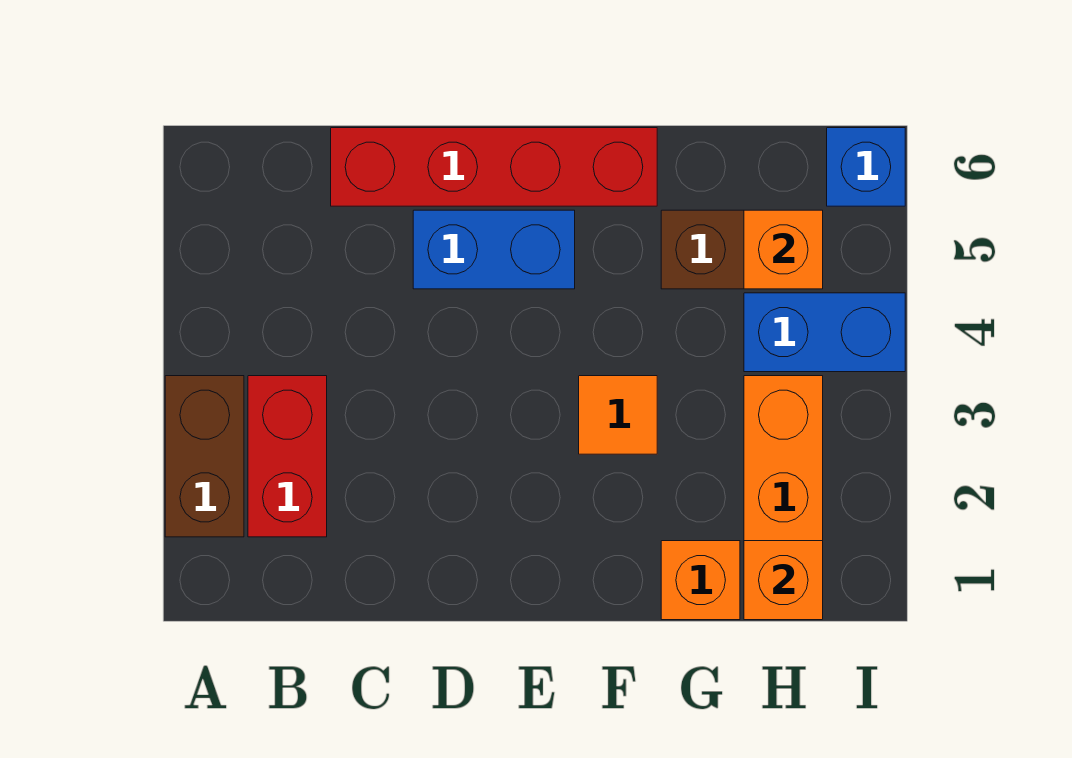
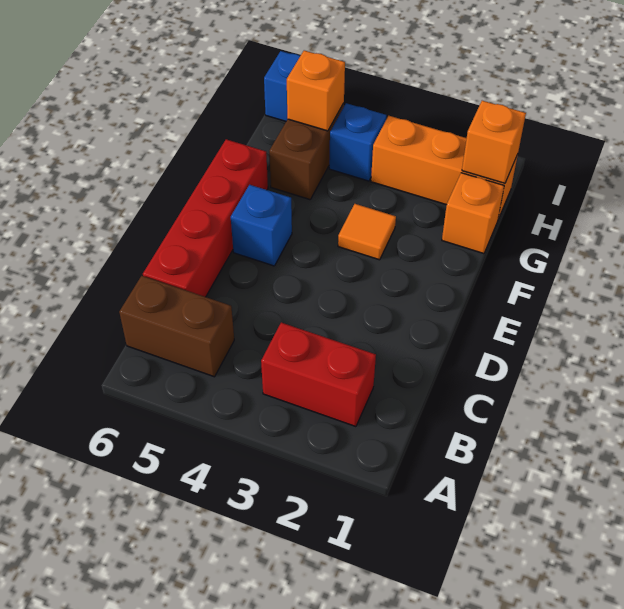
brown 1x2 brick [165,376,244,537] -> brown 1x2 brick moved to [119,276,234,377]
blue 1x2 brick [413,210,575,289] -> blue 1x1 brick [231,185,292,266]
blue 1x2 brick [744,293,905,372] -> blue 1x1 brick [329,103,386,181]

